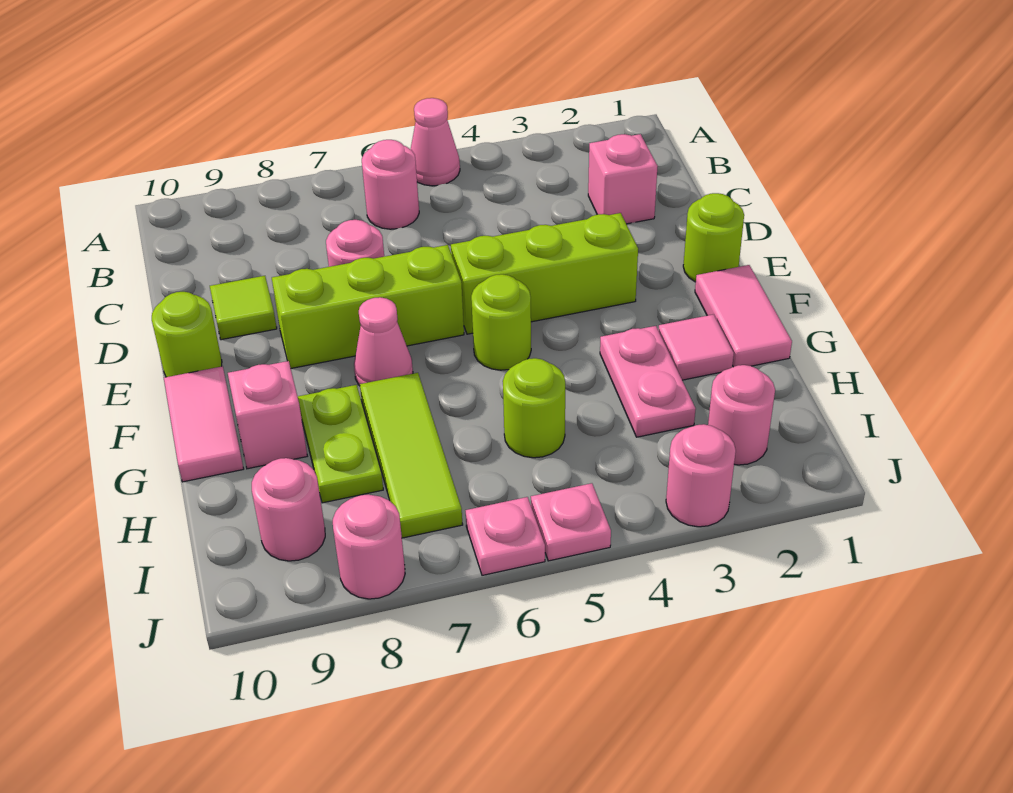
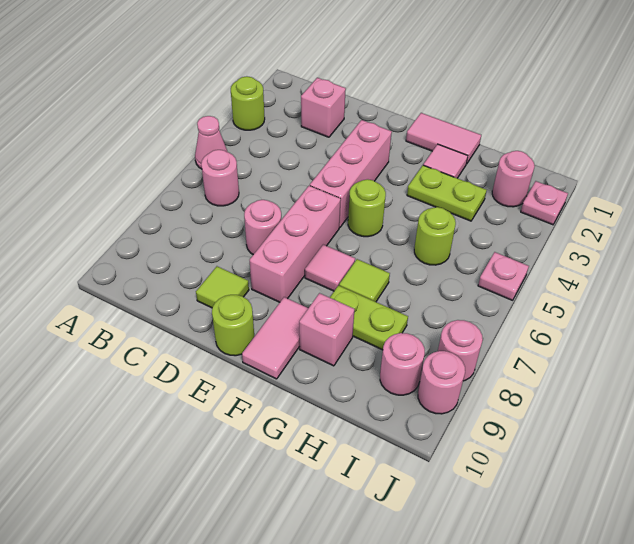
lime 1x1 round brick [683,193,744,282] -> lime 1x1 round brick moved to [231,76,265,130]
lime 1x3 brick [451,213,638,334] -> pink 1x3 brick [310,120,392,228]
lime 1x3 brick [272,245,464,368] -> pink 1x3 brick [250,186,341,302]
pink 1x1 cone [354,297,413,386] -> pink 1x1 tile [305,245,355,291]
pink 1x2 tile [164,366,244,482] -> pink 1x2 tile turned to [242,297,308,379]
pink 1x2 plate [600,326,696,437] -> lime 1x2 plate [407,165,487,221]
lime 1x3 tile [360,373,463,538] -> lime 1x1 tile [339,259,390,302]
pink 1x1 round brick [666,424,736,527] -> pink 1x1 round brick moved to [418,351,465,414]
pink 1x1 plate [466,497,545,575] -> pink 1x1 plate moved to [521,181,568,225]

